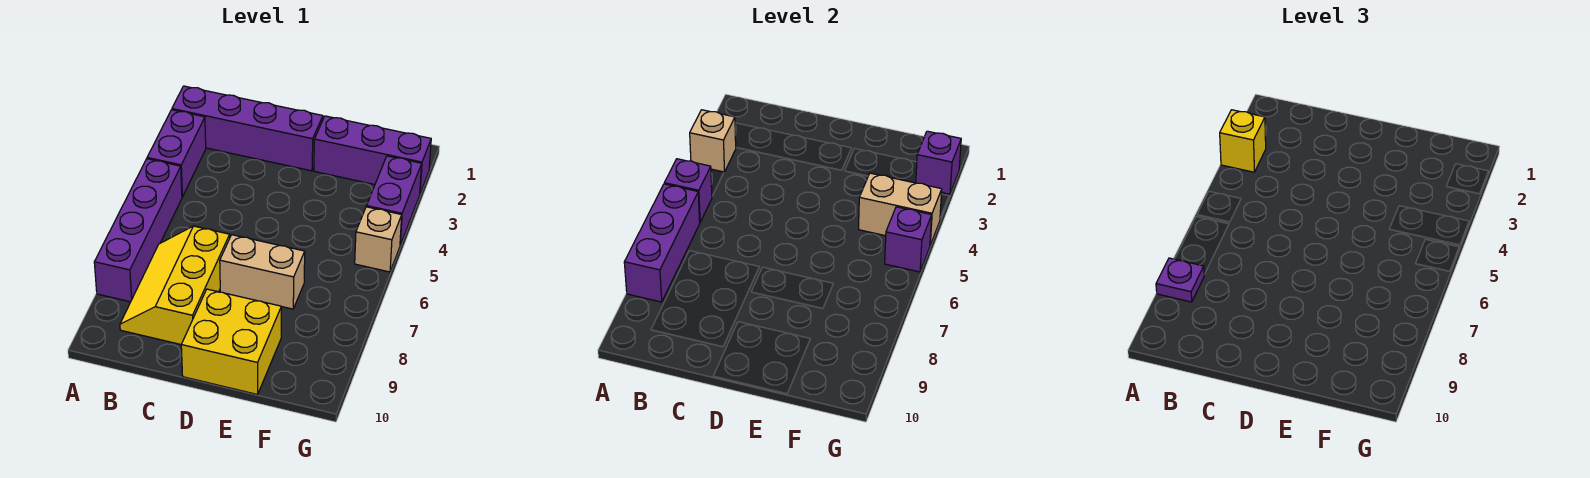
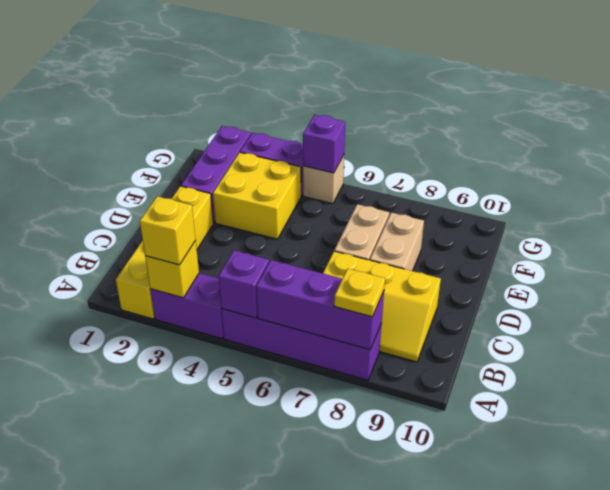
purple 1x4 brick [172,86,323,171] -> yellow 1x4 brick [116,186,213,319]
tan 1x1 brick [690,110,736,172] -> yellow 1x1 brick [145,241,199,298]
purple 1x1 plate [1156,258,1204,302] -> yellow 1x1 plate [334,269,385,317]
yellow 2x2 brick [181,289,281,394] -> yellow 2x2 brick moved to [213,152,301,239]
tan 1x2 brick [859,173,942,245] -> tan 1x2 brick moved to [370,213,424,271]
purple 1x1 brick [916,131,961,194] -> none

